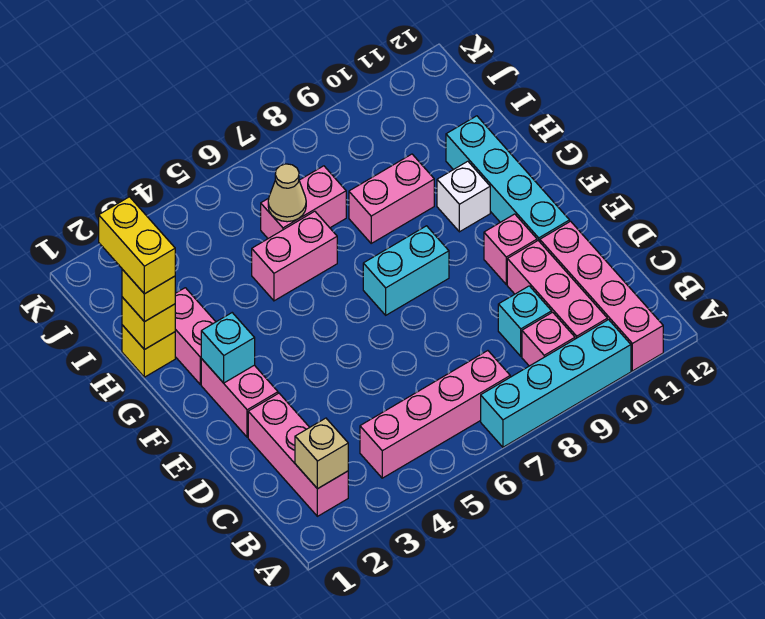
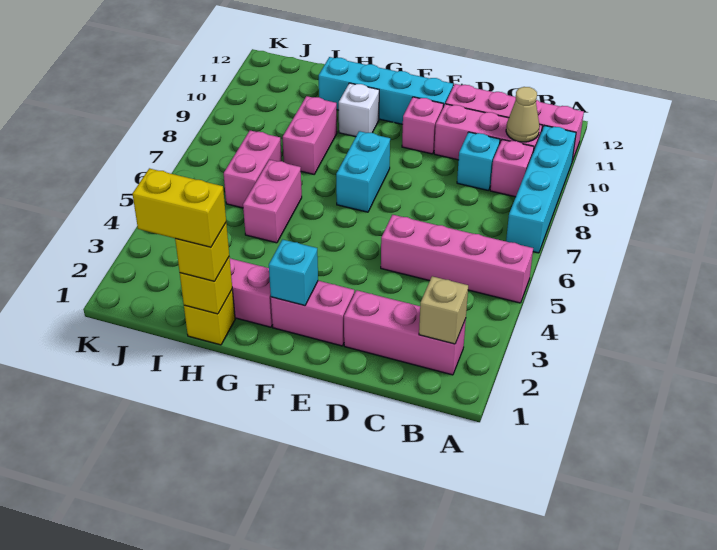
pink 1x4 brick [360,351,510,478] -> pink 1x4 brick turned to [381,215,533,303]
tan 1x1 cone [268,164,306,222] -> tan 1x1 cone moved to [506,87,540,142]

